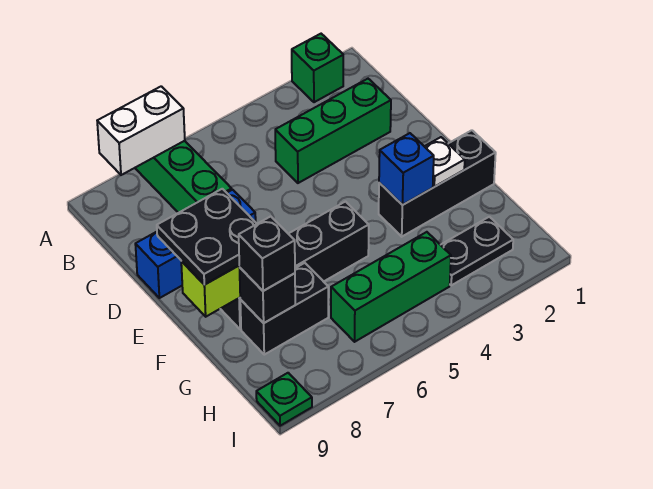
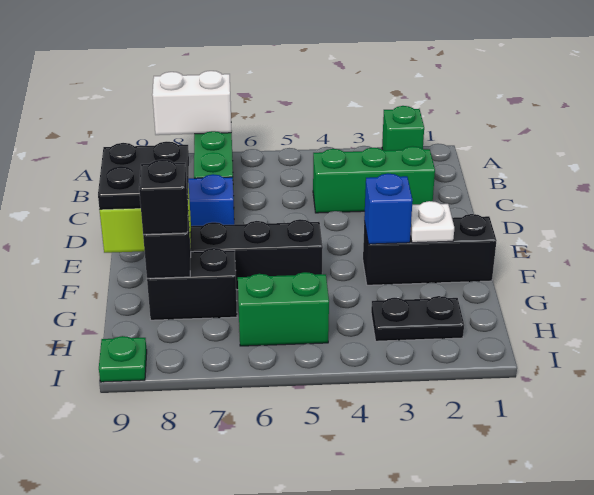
green 1x3 brick [331,232,451,342] -> green 1x2 brick [238,272,329,346]

